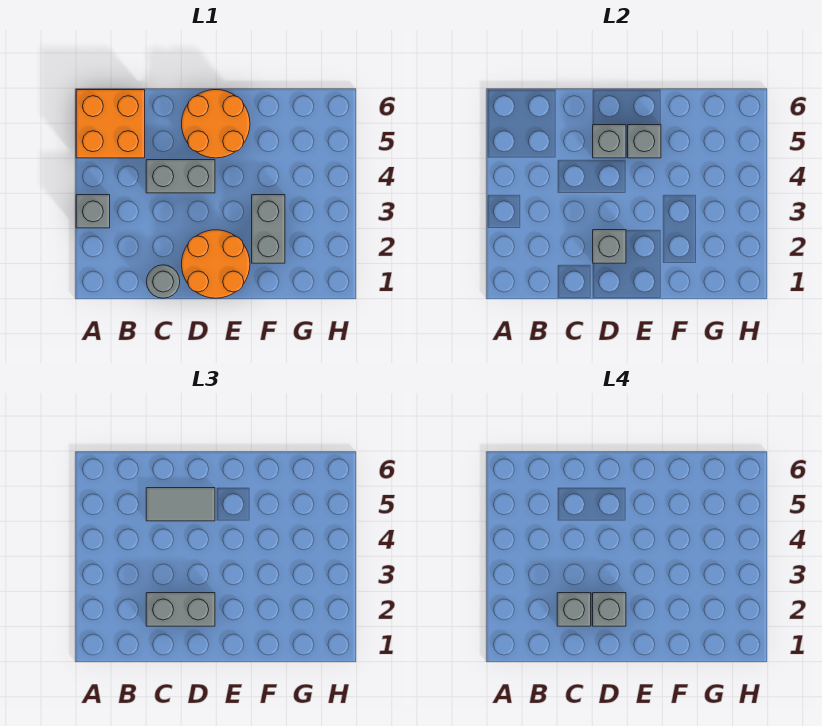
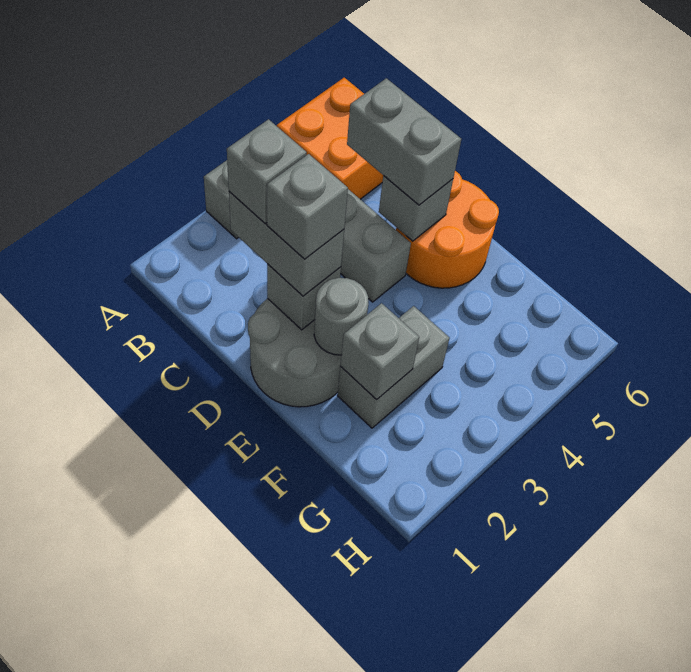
grey 1x1 round brick [146,265,180,298] -> grey 1x1 round brick moved to [314,278,368,355]
grey 1x2 tile [146,488,215,521] -> grey 1x2 brick [347,78,461,205]
orange 2x2 round brick [182,230,250,298] -> grey 2x2 round brick [248,299,341,407]
grey 1x1 brick [628,125,661,158] -> grey 1x1 brick moved to [340,303,419,400]

